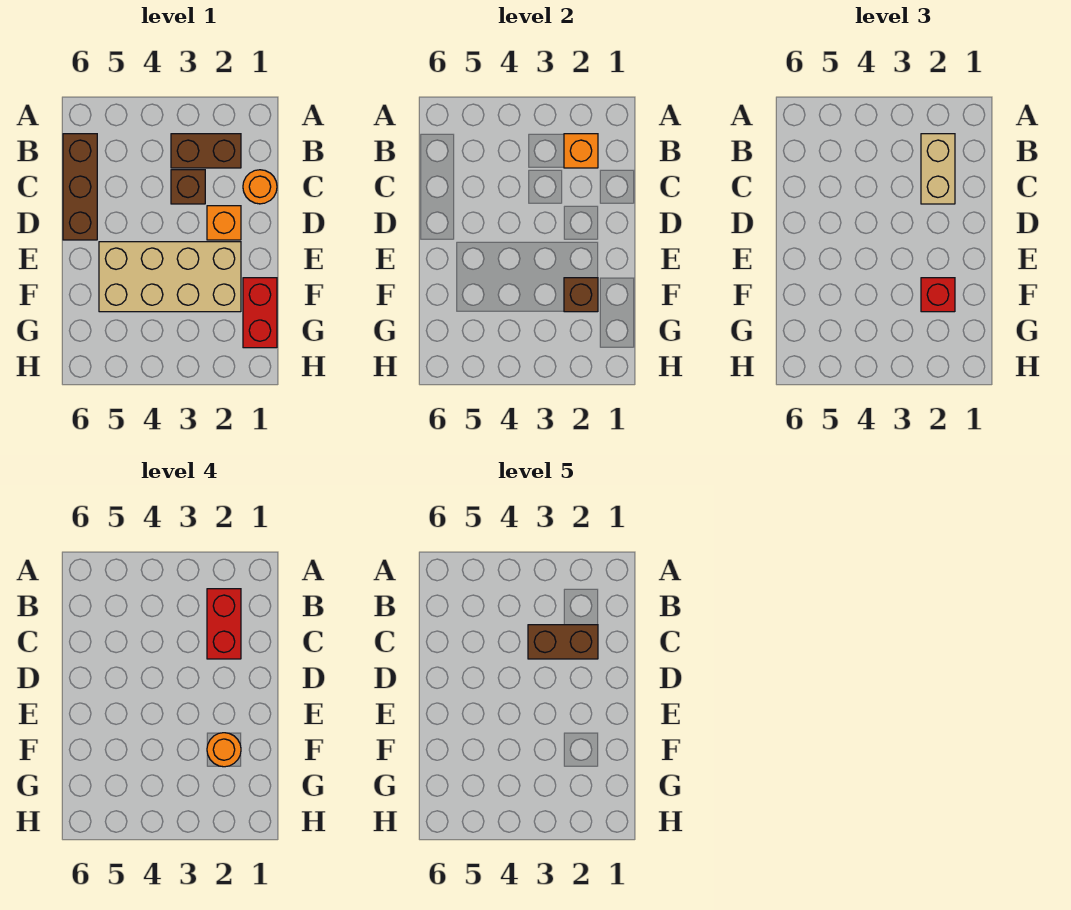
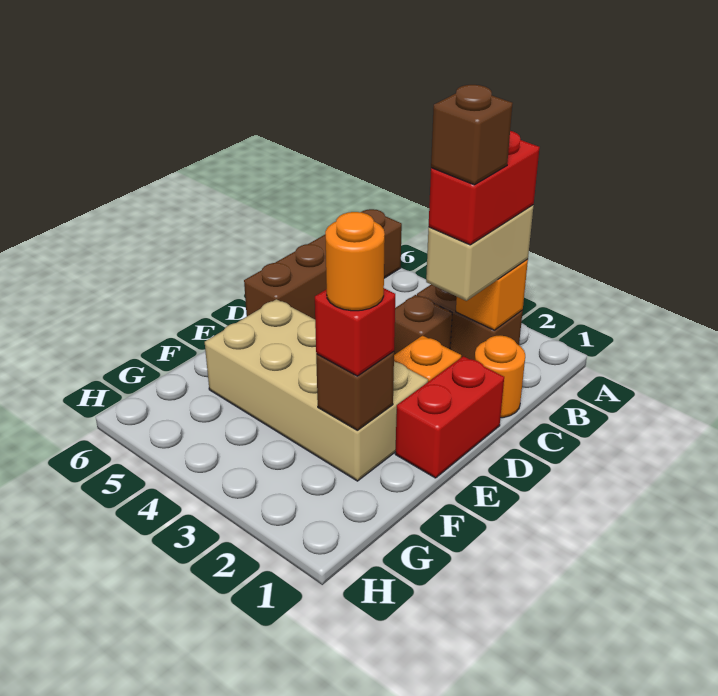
brown 1x3 brick [63,134,97,240] -> brown 1x4 brick [244,209,402,319]
brown 1x2 brick [528,625,598,659] -> brown 1x1 brick [431,85,513,185]
red 1x2 brick [243,278,277,348] -> red 1x2 brick moved to [395,356,504,478]

